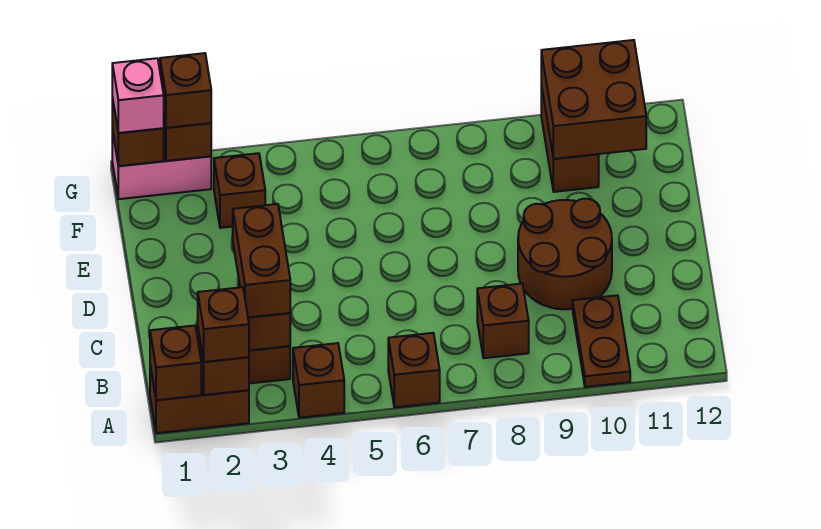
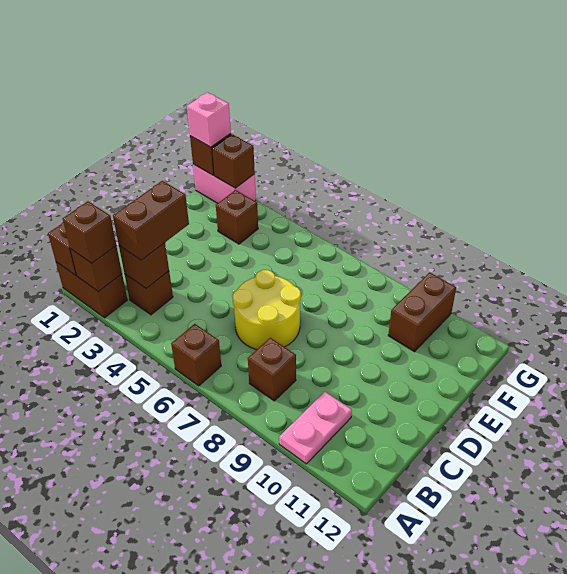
brown 1x1 brick [293,343,344,418] -> none
brown 1x2 plate [573,295,630,387] -> pink 1x2 plate [279,392,352,464]
none -> yellow 2x2 round brick [232,270,301,350]
brown 2x2 round brick [518,199,612,309] -> none
brown 2x2 brick [541,40,646,159] -> none
brown 1x1 brick [160,53,211,128] -> none

